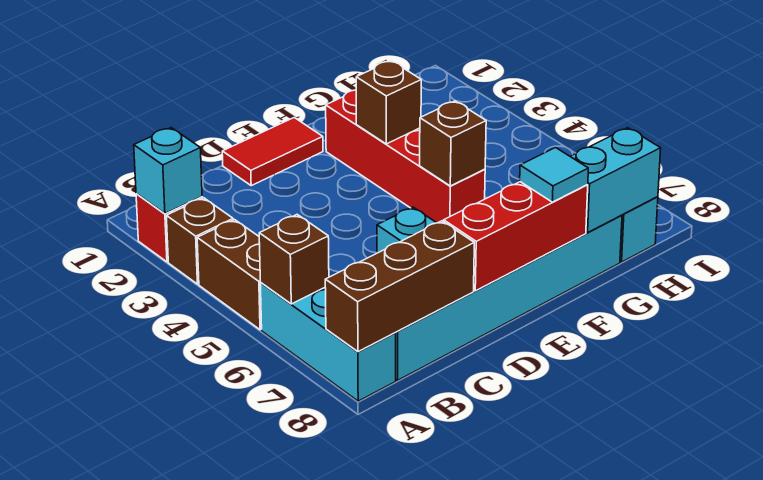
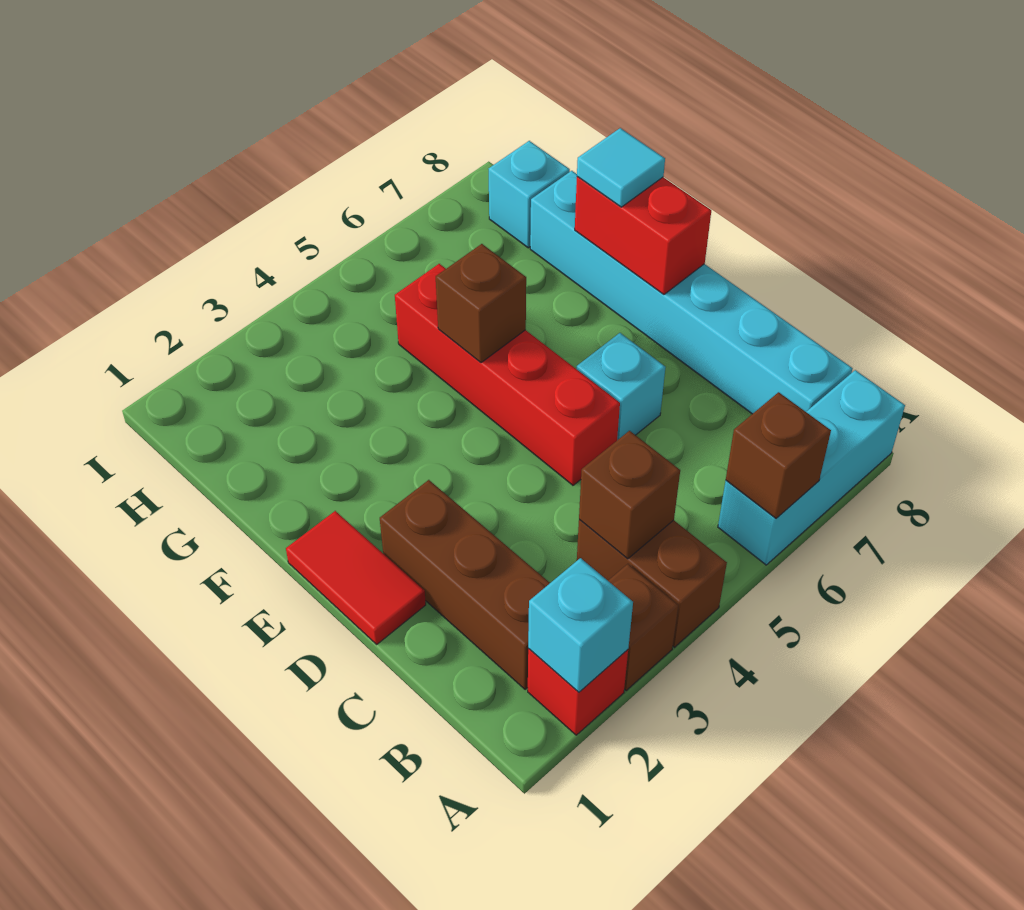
brown 1x2 brick [197,220,262,330] -> brown 1x2 brick turned to [577,519,727,647]
brown 1x3 brick [325,221,474,352] -> brown 1x3 brick moved to [380,480,550,689]
red 1x3 brick [444,182,588,291] -> red 1x2 brick [575,177,711,294]
red 1x4 brick [326,90,485,223] -> red 1x4 brick turned to [395,264,620,485]
brown 1x1 brick [356,61,421,144] -> brown 1x1 brick moved to [579,431,680,559]
cyan 1x2 brick [570,128,661,233] -> none

